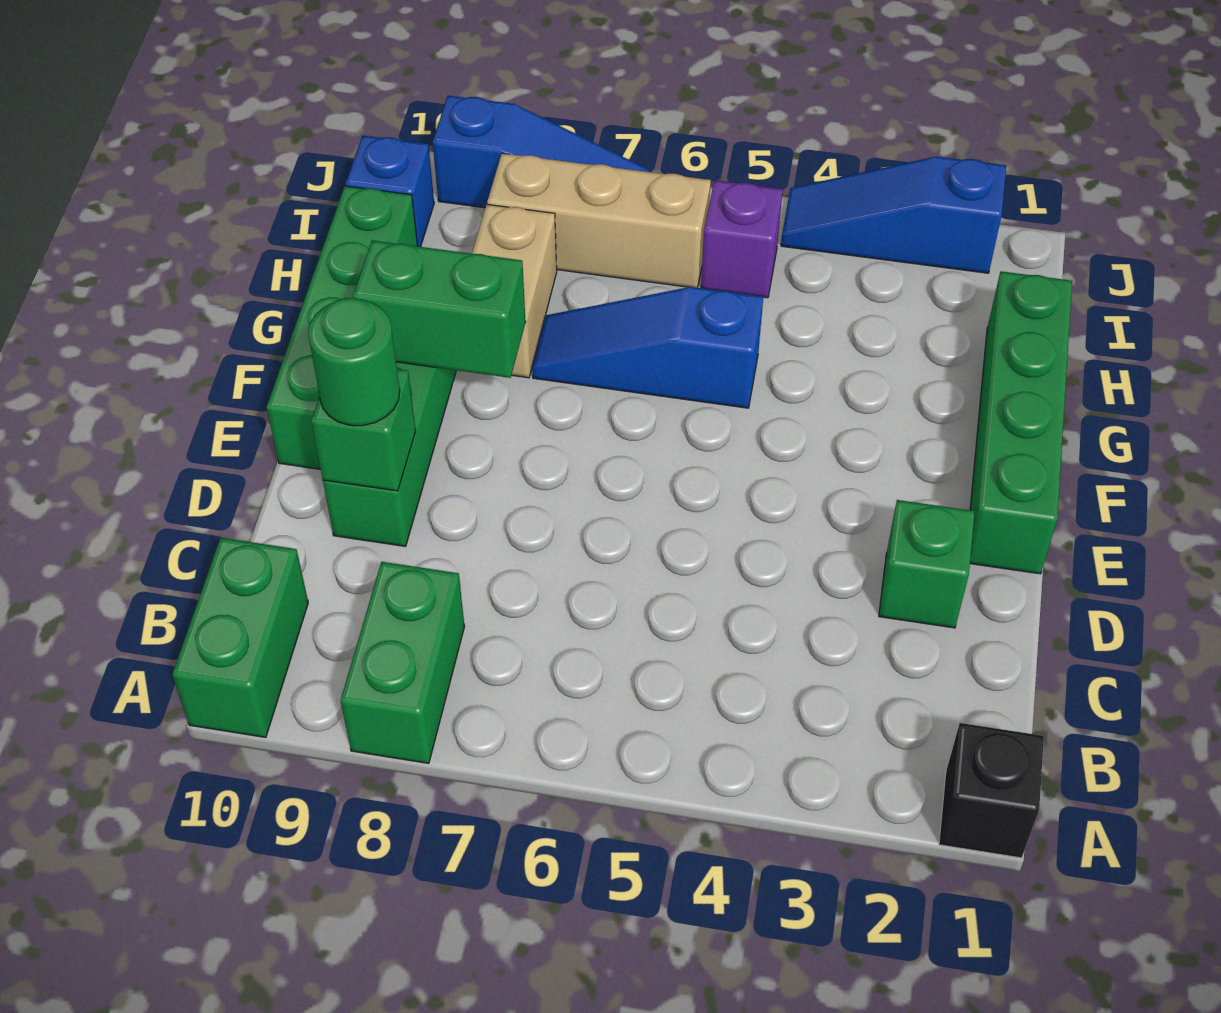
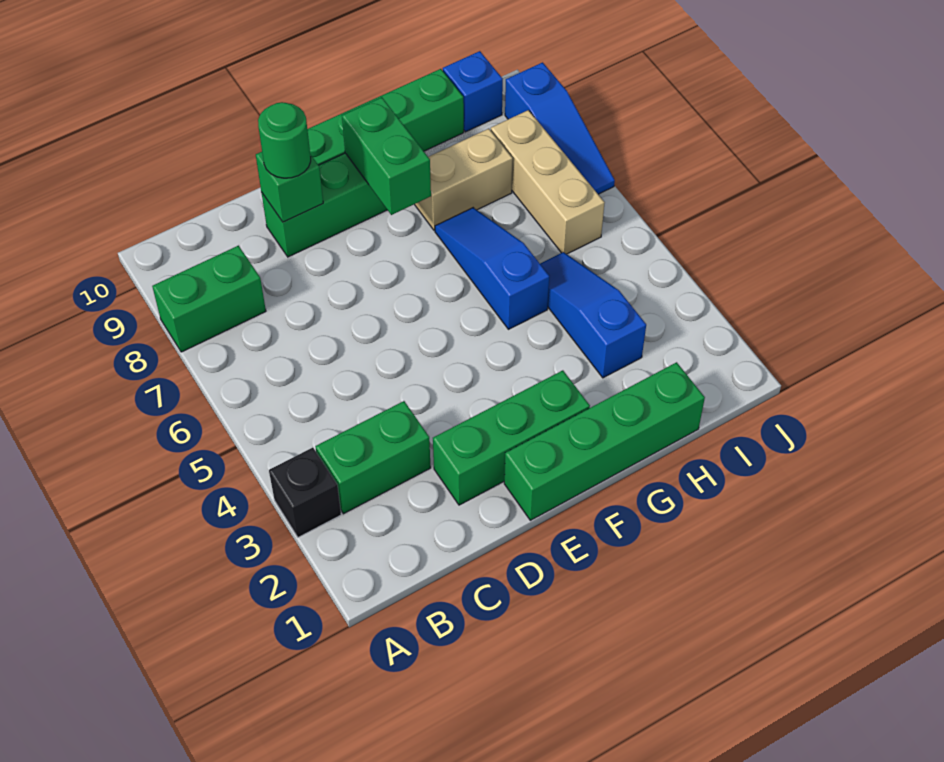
black 1x1 brick [939,723,1044,858] -> black 1x1 brick moved to [269,448,341,537]
green 1x2 brick [172,538,308,737] -> green 1x2 brick moved to [315,401,431,514]
green 1x1 brick [879,500,975,628] -> green 1x3 brick [433,370,590,505]
purple 1x1 brick [701,180,783,298] -> none
blue 1x3 slope [781,157,1006,273] -> blue 1x3 slope moved to [540,252,646,378]

